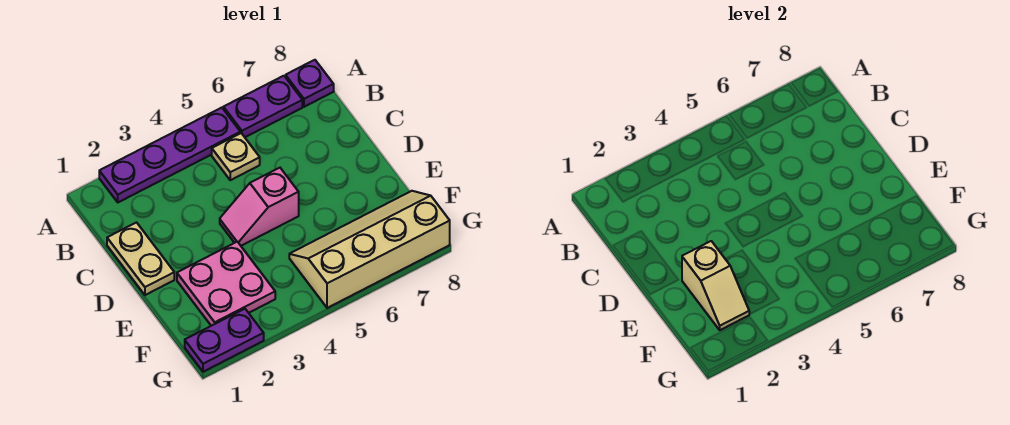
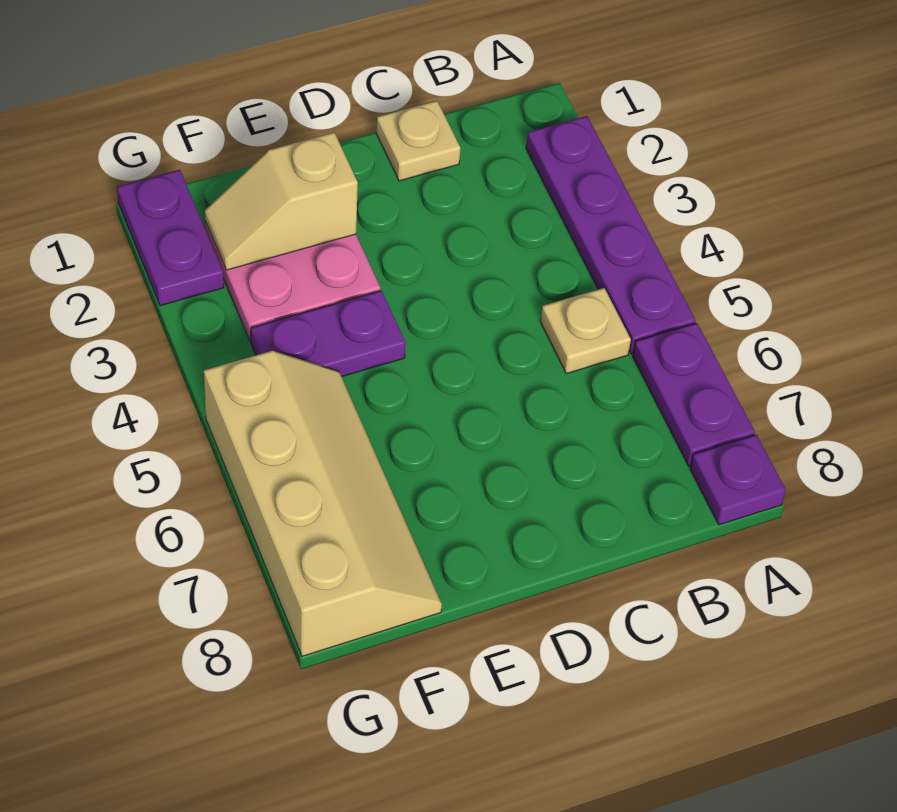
tan 1x2 plate [107,223,174,295] -> tan 1x1 plate [376,101,461,181]
pink 1x2 slope [220,168,299,246] -> none
none -> purple 1x2 plate [251,291,406,377]

